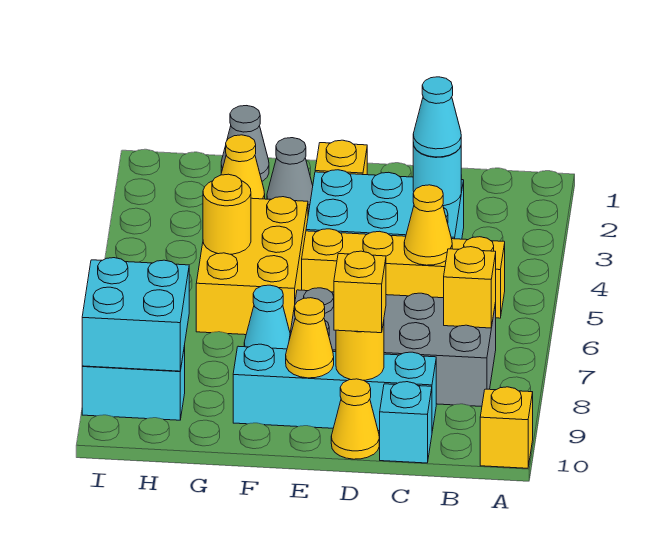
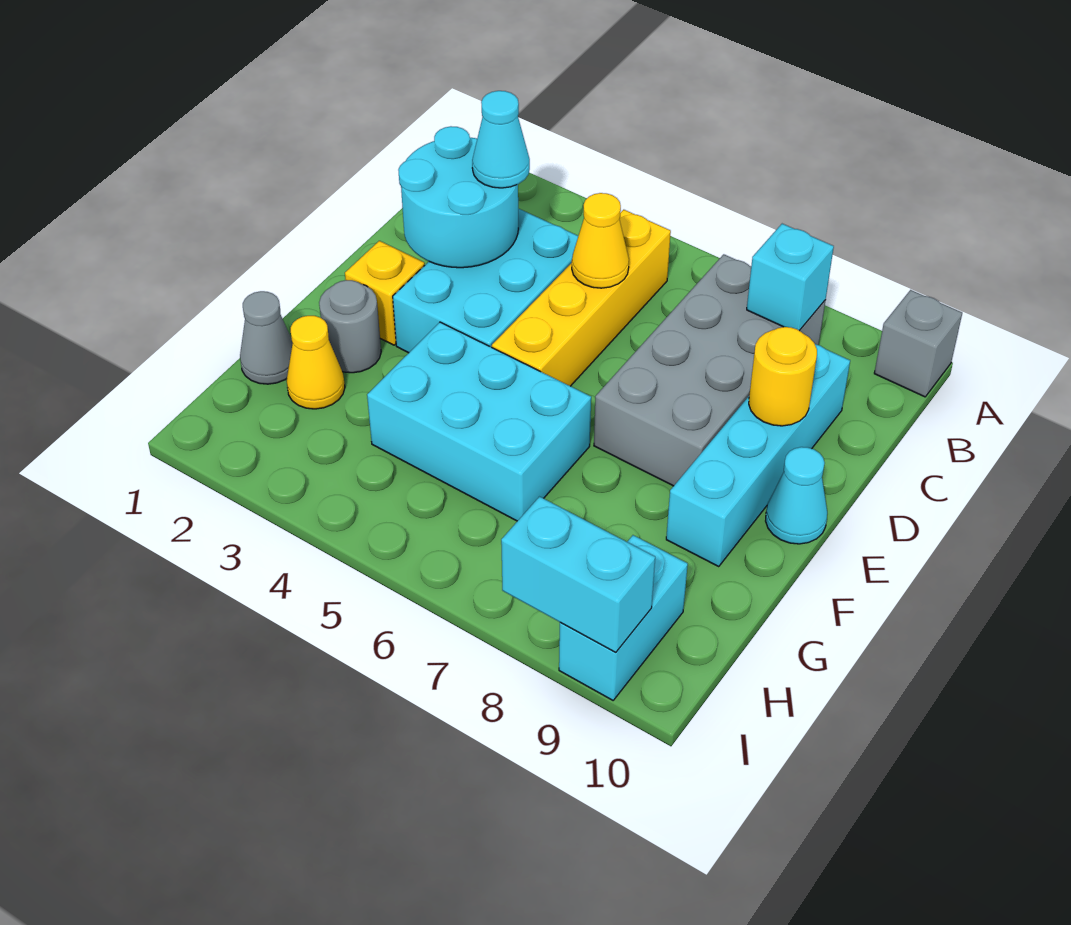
yellow 1x1 brick [480,387,533,468] -> grey 1x1 brick [874,290,962,397]
yellow 1x1 brick [444,247,496,328] -> none
cyan 1x1 round brick [413,143,462,206] -> cyan 2x2 round brick [398,126,518,268]
cyan 1x1 brick [380,382,432,463] -> cyan 1x1 brick moved to [747,224,834,331]
yellow 1x1 brick [334,251,386,333] -> none
yellow 1x1 cone [331,379,379,459] -> none
yellow 1x1 cone [286,298,334,378] -> none
grey 1x1 cone [267,138,313,213] -> grey 1x1 round brick [319,280,381,373]
yellow 2x3 brick [196,197,308,335] -> cyan 2x3 brick [367,322,591,521]
cyan 1x1 cone [244,285,290,349] -> cyan 1x1 cone moved to [766,447,827,544]
yellow 1x1 round brick [203,174,251,254] -> none
cyan 2x2 brick [82,258,189,371] -> cyan 1x2 brick [501,497,655,652]

